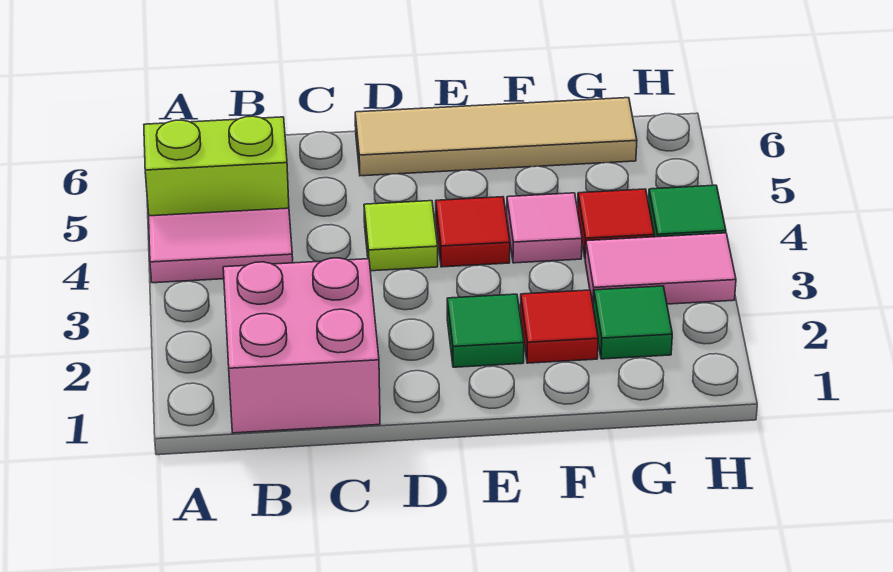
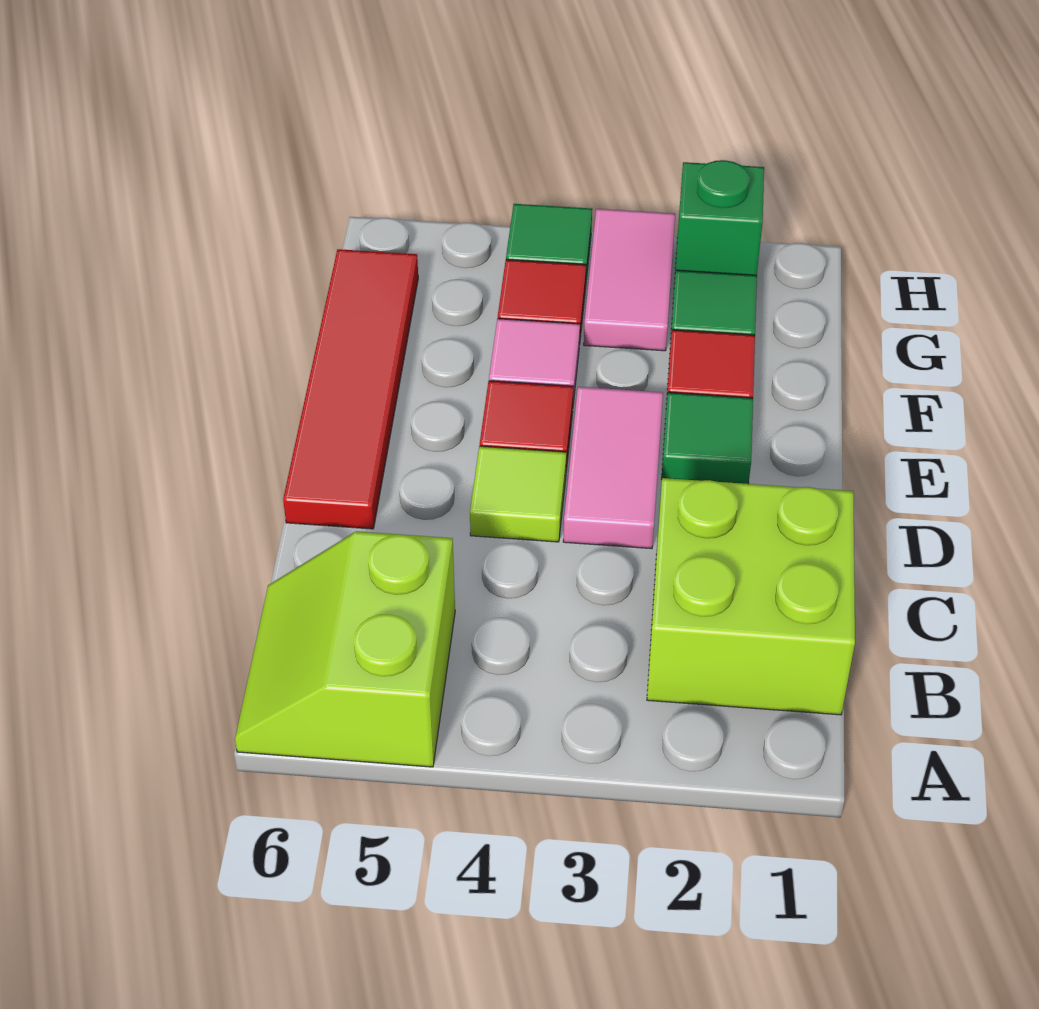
pink 1x2 tile [149,208,293,283] -> pink 1x2 tile moved to [563,387,663,549]
pink 2x2 brick [223,258,380,433] -> lime 2x2 brick [647,478,855,715]
tan 1x4 tile [355,98,637,176] -> red 1x4 tile [283,249,418,529]
none -> green 1x1 brick [675,160,764,275]

